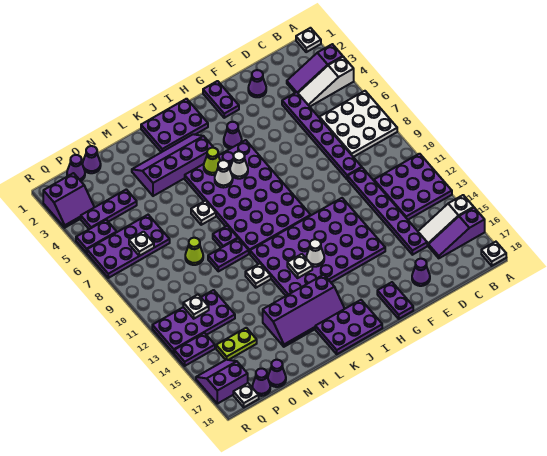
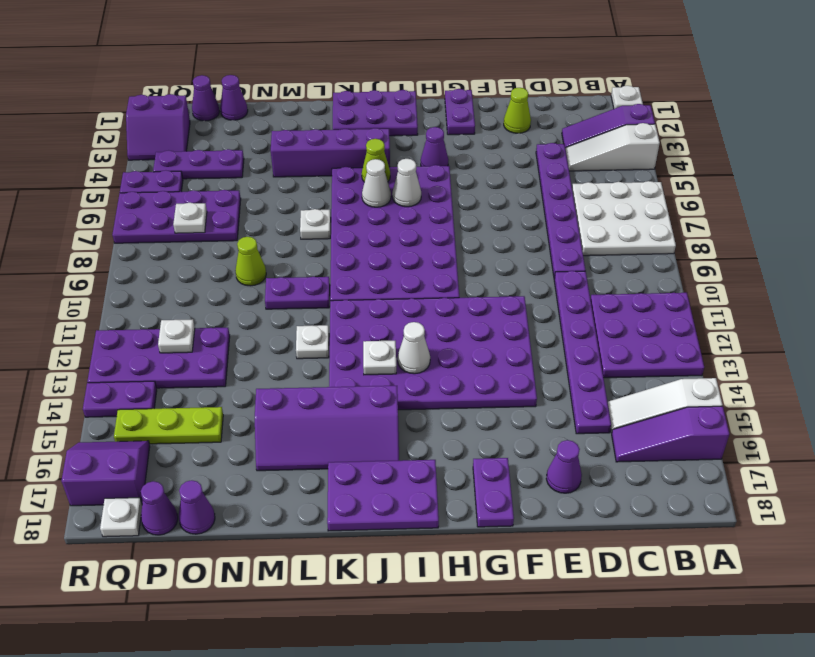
white 1x1 plate [481,242,506,266] -> none
purple 1x1 cone [248,70,266,97] -> lime 1x1 cone [504,88,531,133]
purple 1x1 plate [213,226,238,248] -> none
lime 1x2 plate [216,328,257,360] -> lime 1x3 plate [114,407,223,444]

